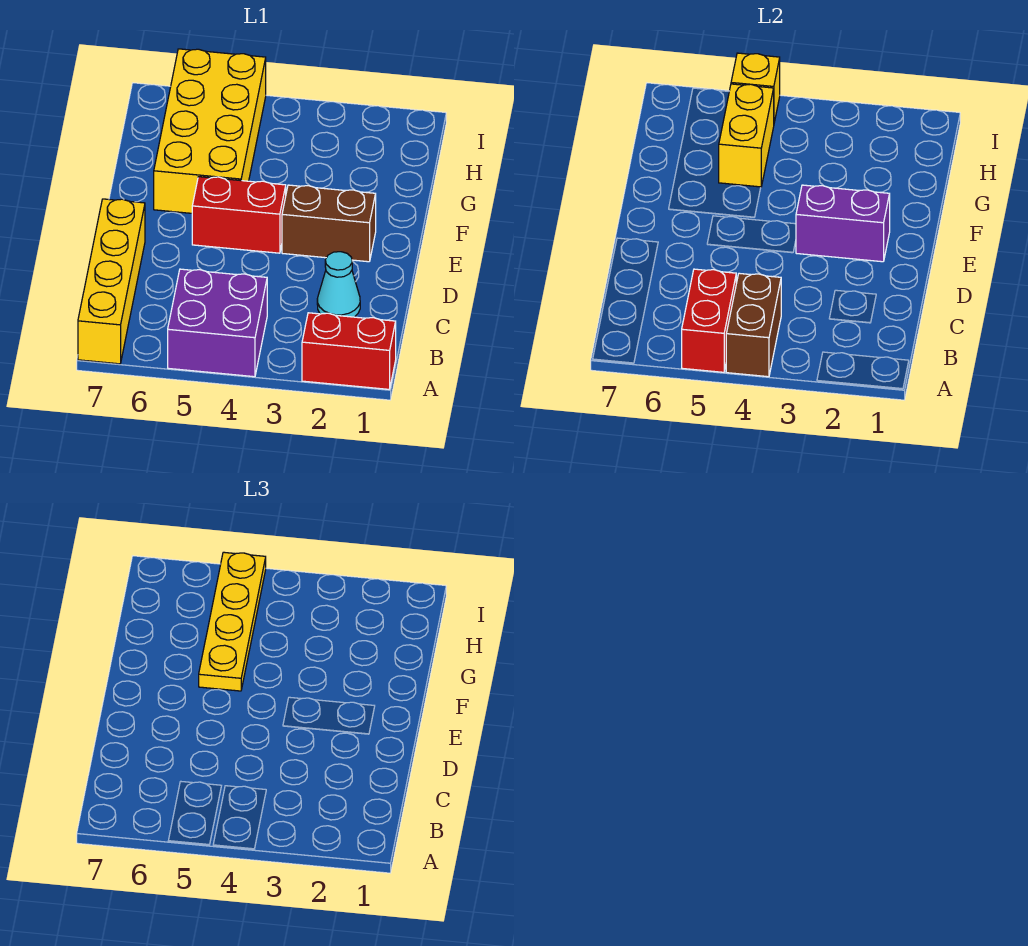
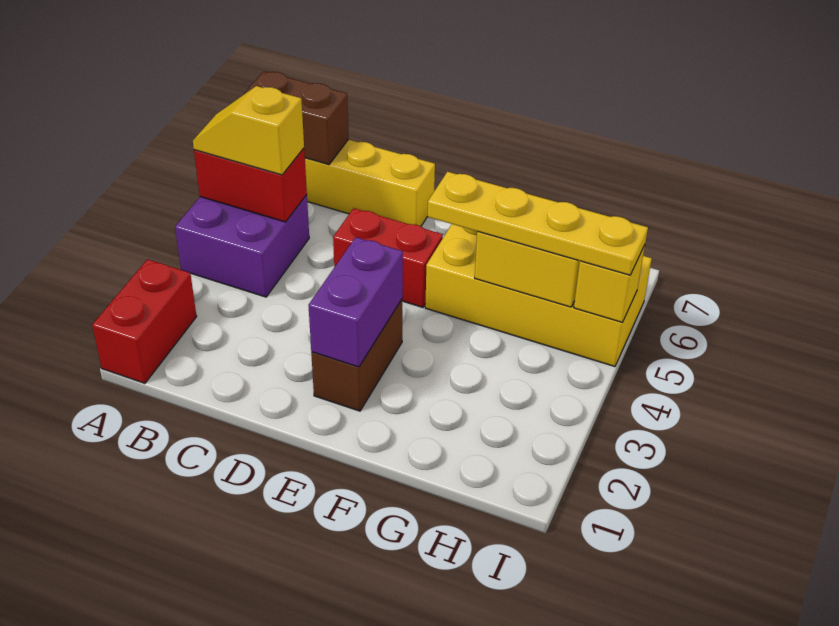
brown 1x2 brick [726,273,781,377] -> brown 1x2 brick moved to [242,71,349,165]
none -> yellow 1x2 slope [193,86,304,175]
cyan 1x1 cone [317,252,360,317] -> none
red 1x2 brick [192,177,286,253] -> red 1x2 brick turned to [333,208,443,307]

